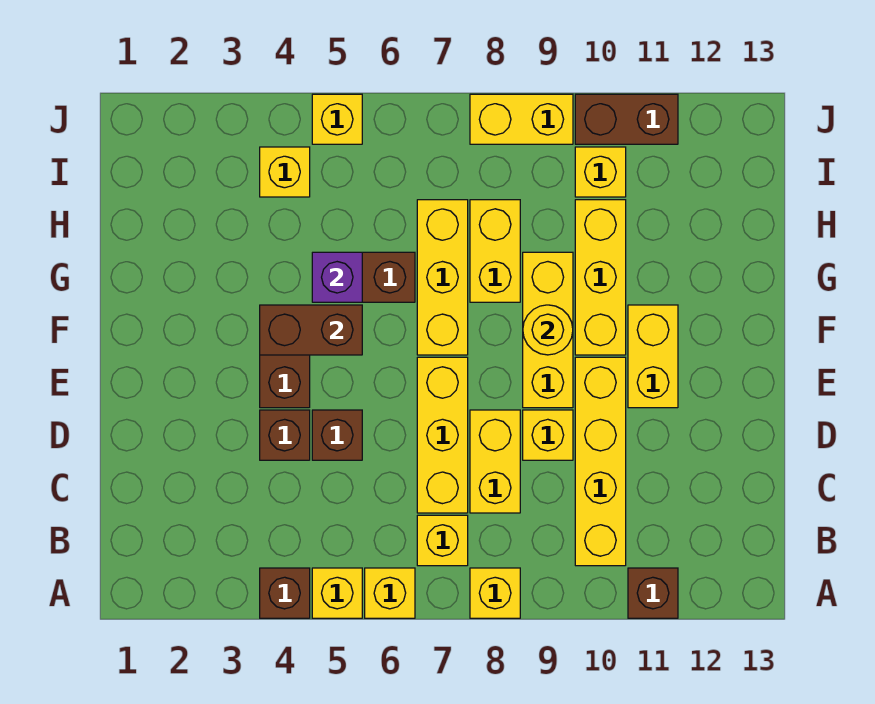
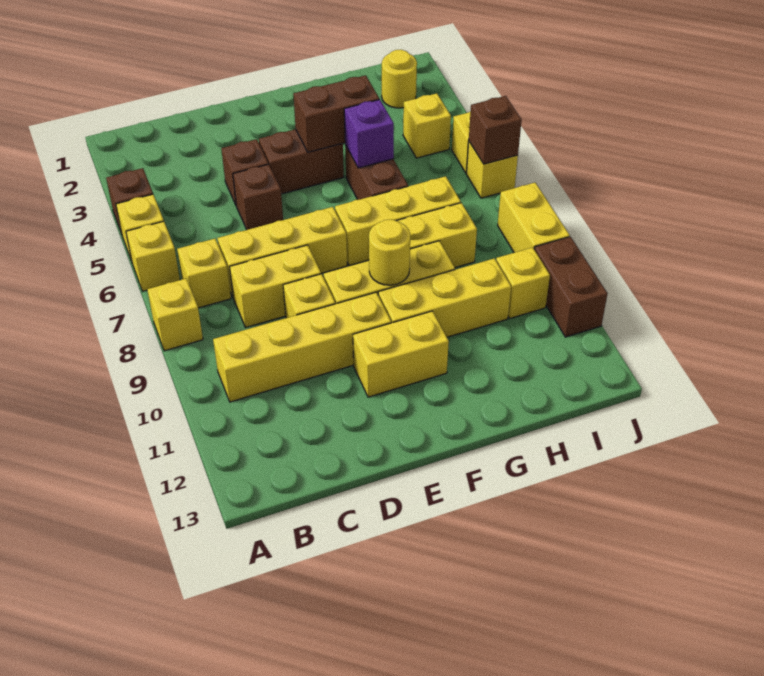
brown 1x1 brick [628,568,678,618] -> brown 1x1 brick moved to [469,96,522,164]
brown 1x2 brick [260,305,362,355] -> brown 1x2 brick turned to [293,75,379,152]
none -> yellow 1x1 round brick [382,50,417,108]
none -> yellow 1x1 brick [466,142,518,198]

